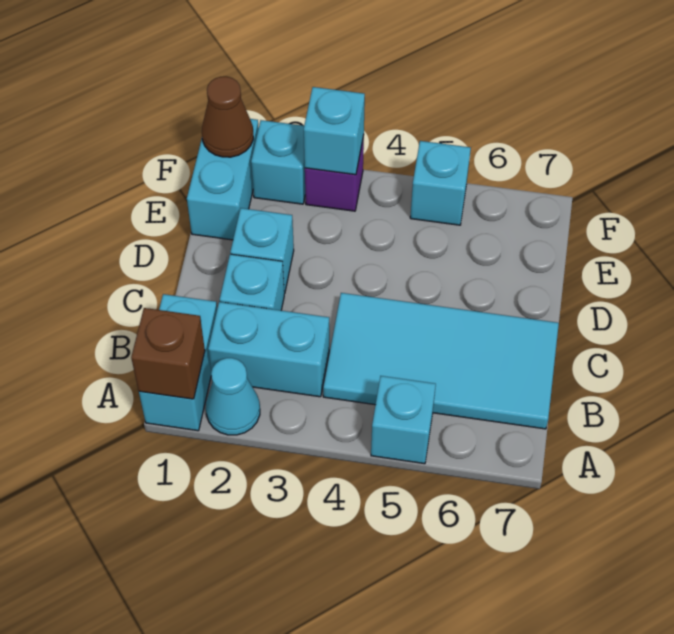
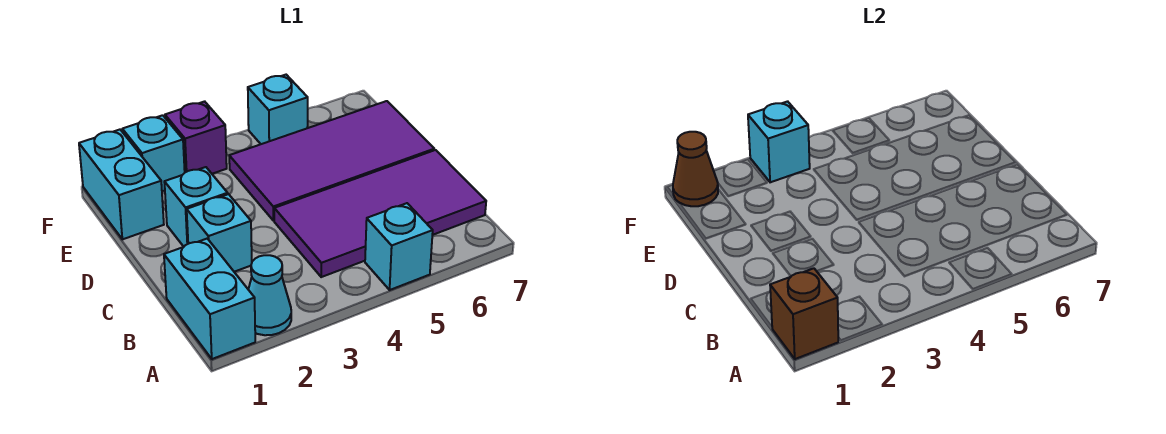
cyan 1x2 brick [208,302,329,397] -> none
cyan 2x4 tile [323,293,559,429] -> purple 2x4 tile [274,150,486,277]
none -> purple 2x4 tile [229,101,434,221]

